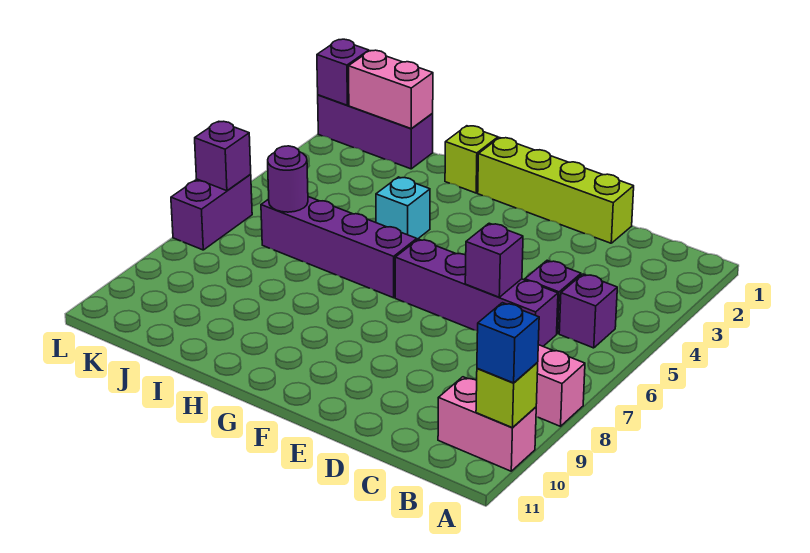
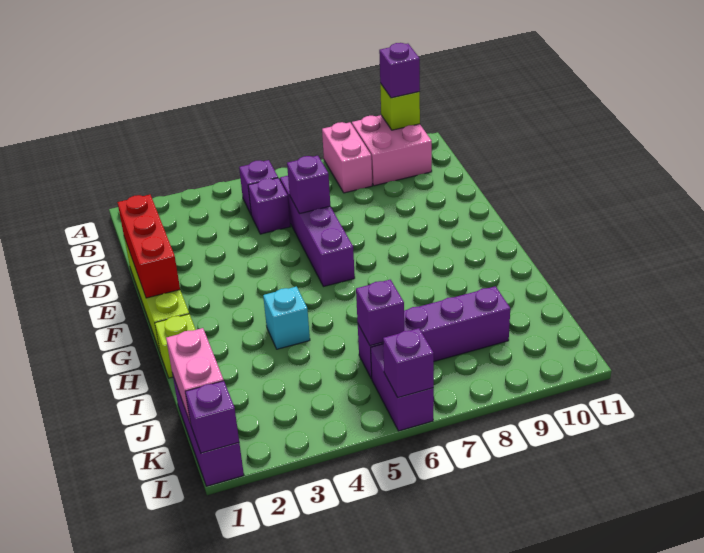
pink 1x2 brick [438,377,536,471] -> pink 2x2 brick [352,115,432,186]
blue 1x1 brick [477,303,539,383] -> purple 1x1 brick [379,43,420,98]
none -> red 1x3 brick [117,195,180,298]
purple 1x4 brick [261,197,417,298] -> purple 1x4 brick turned to [358,286,510,379]
purple 1x1 round brick [268,146,308,212] -> purple 1x1 brick [356,280,404,346]
purple 1x2 brick [171,174,252,250] -> purple 1x2 brick turned to [371,344,434,431]

